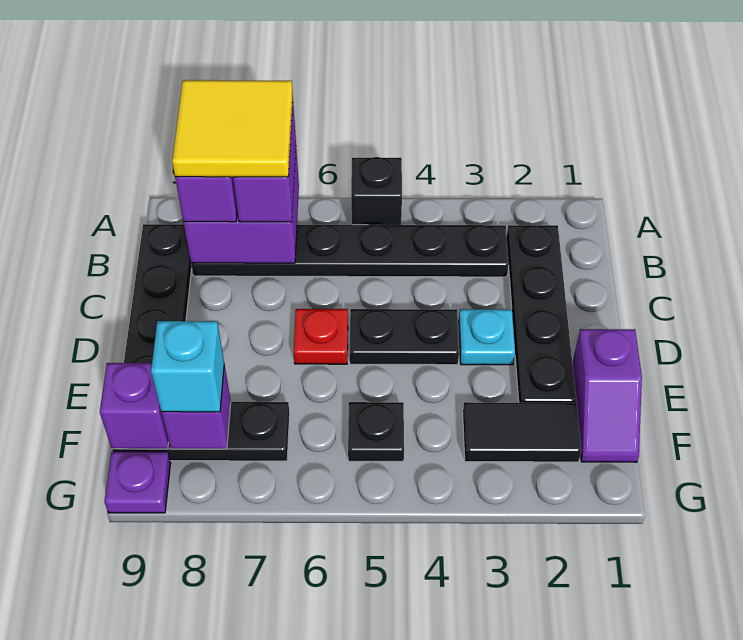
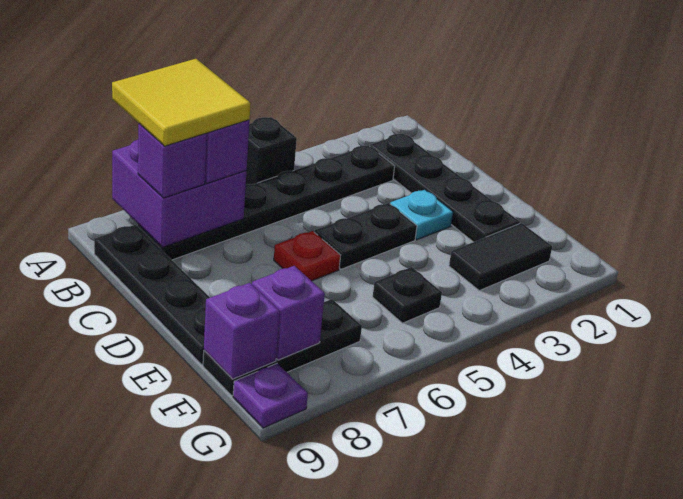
purple 1x2 slope [572,329,642,462] -> none
cyan 1x1 brick [151,321,224,412] -> none

